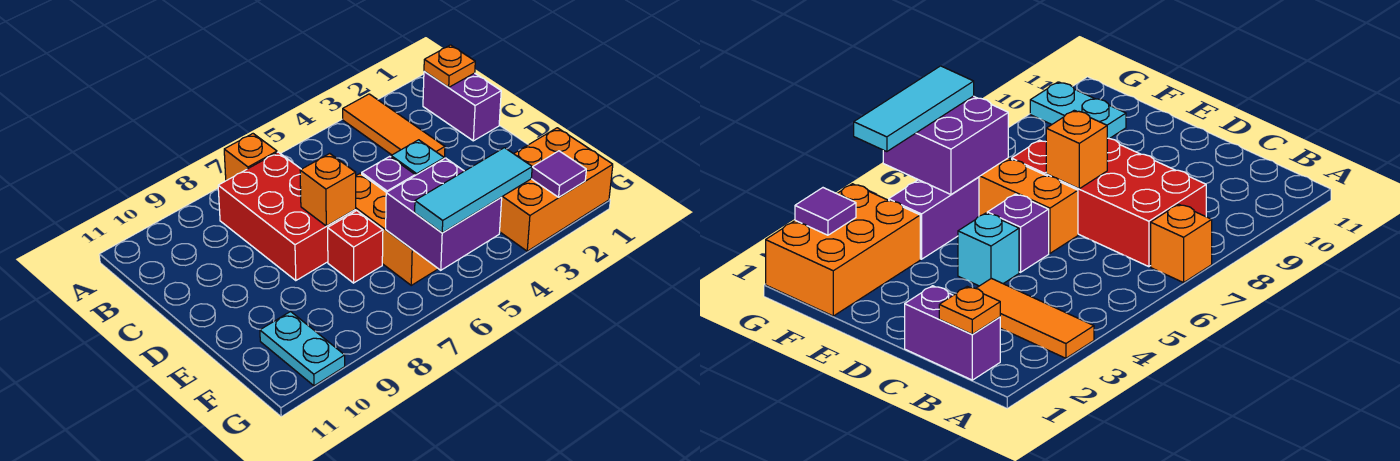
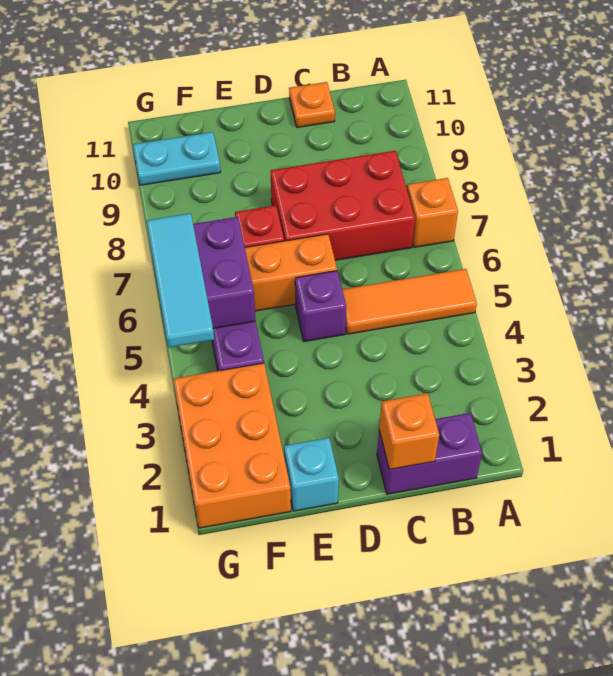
orange 1x3 tile [343,94,445,158] -> orange 1x3 tile moved to [342,269,477,334]
orange 1x1 plate [424,45,475,87] -> orange 1x1 plate moved to [289,82,335,127]
cyan 1x1 brick [391,140,444,175] -> cyan 1x1 brick moved to [284,438,339,511]
orange 1x1 brick [300,154,356,226] -> orange 1x1 brick moved to [379,393,439,469]
purple 1x1 tile [531,151,586,197] -> none

